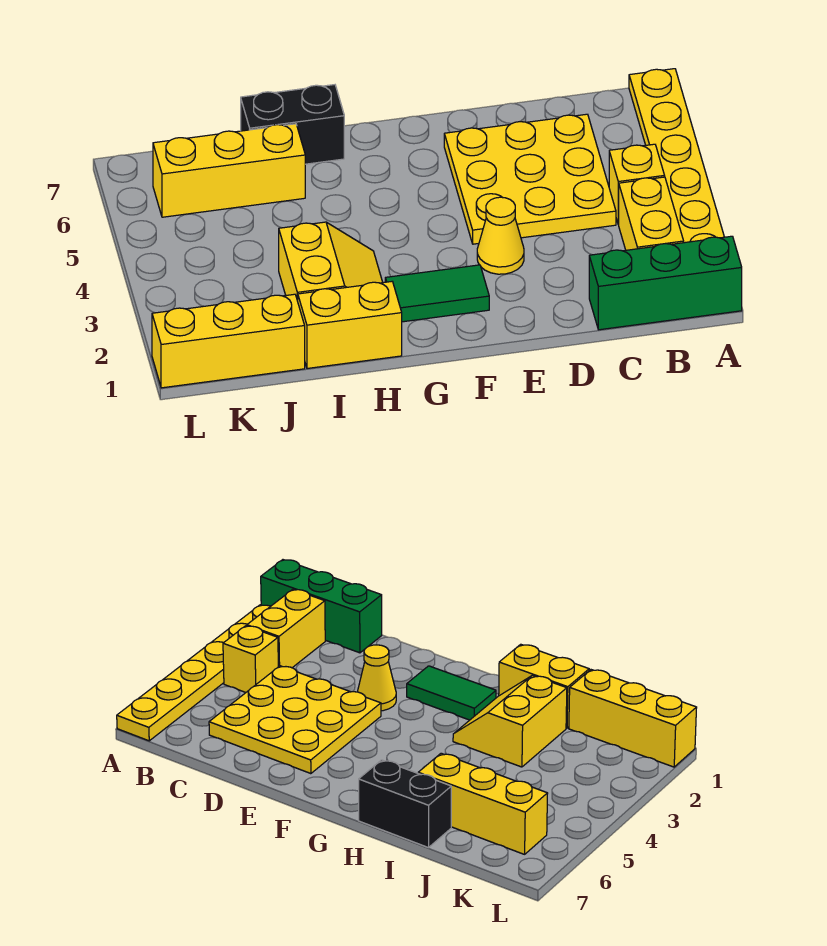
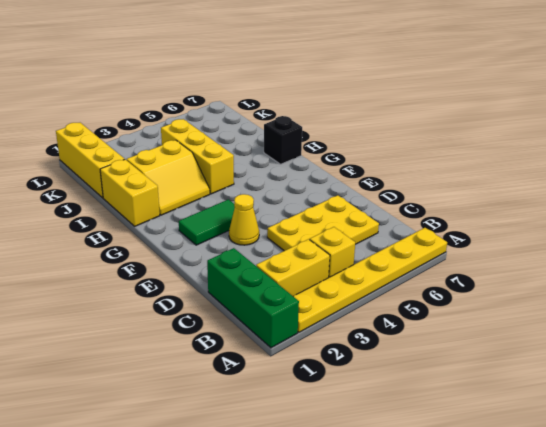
yellow 3x3 plate [444,114,616,244] -> yellow 2x3 plate [267,195,379,251]
green 1x2 tile [385,265,489,322] -> green 1x2 tile turned to [179,199,235,245]
black 1x2 brick [241,85,344,164] -> black 1x1 brick [264,116,302,164]
yellow 1x3 brick [153,124,305,217] -> yellow 1x3 brick moved to [161,119,234,194]

